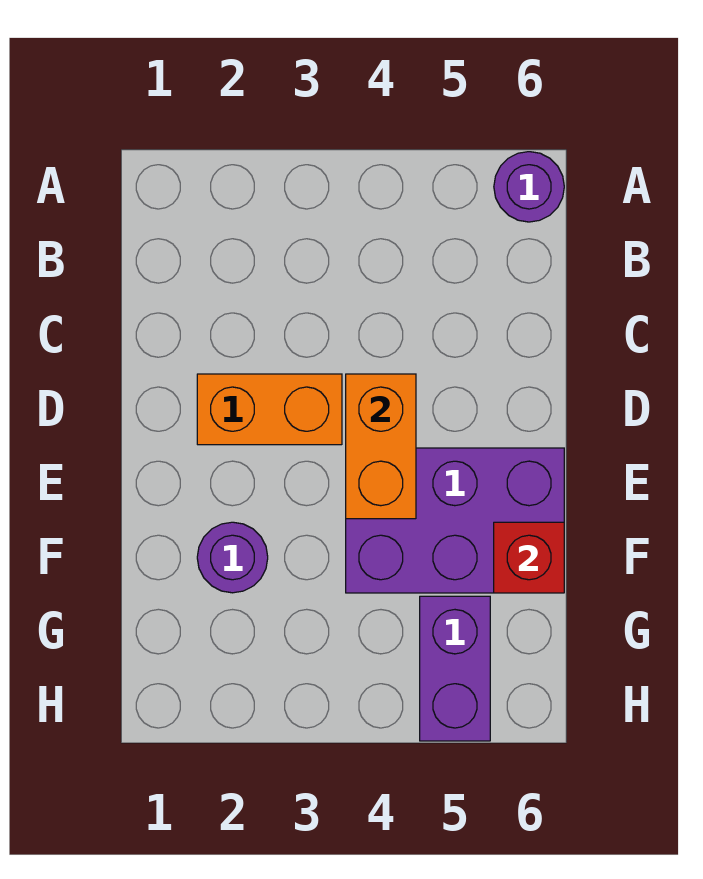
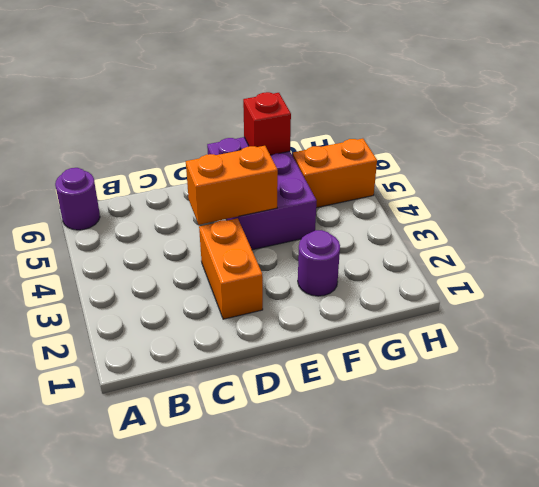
purple 1x2 brick [420,596,490,741] -> orange 1x2 brick [293,139,377,208]

